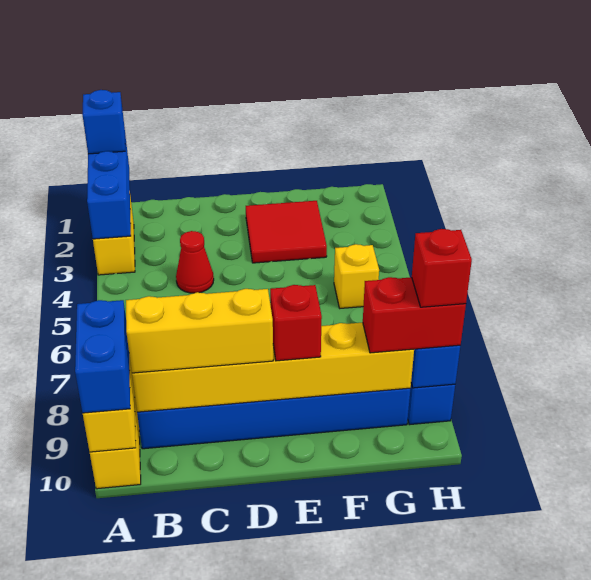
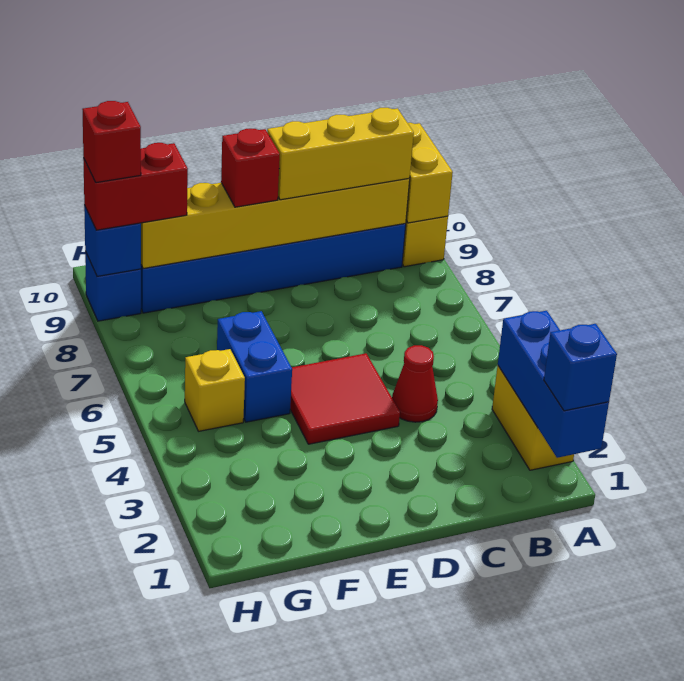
blue 1x2 brick [75,300,130,413] -> blue 1x2 brick moved to [217,311,292,422]
red 2x2 tile [246,201,327,263] -> red 2x2 tile moved to [290,353,400,444]

